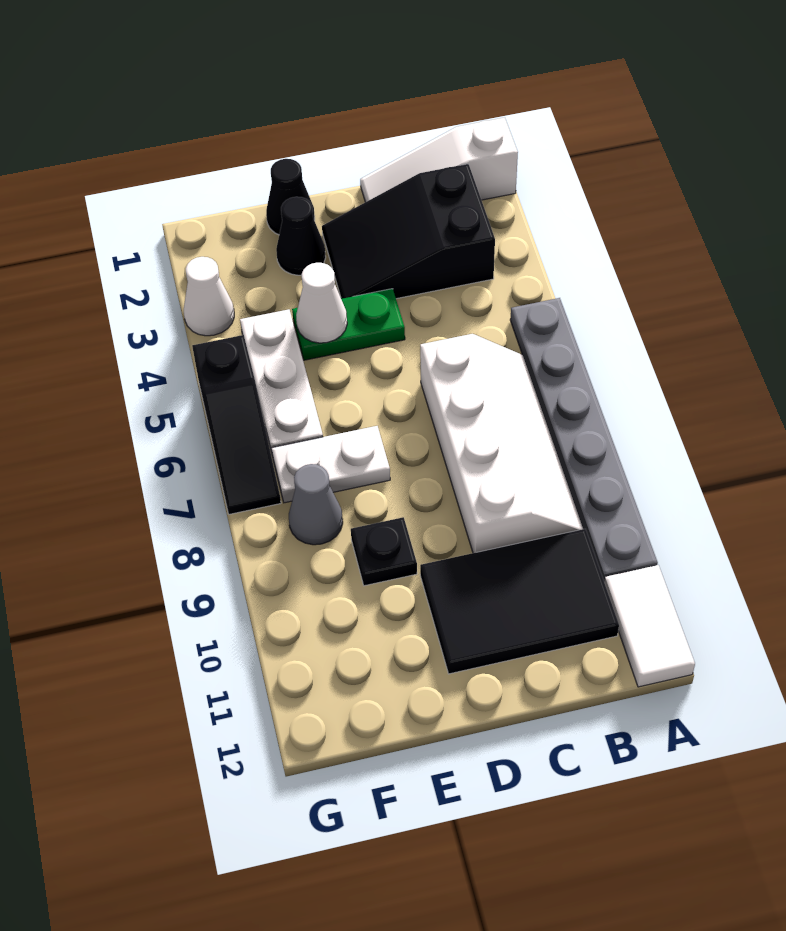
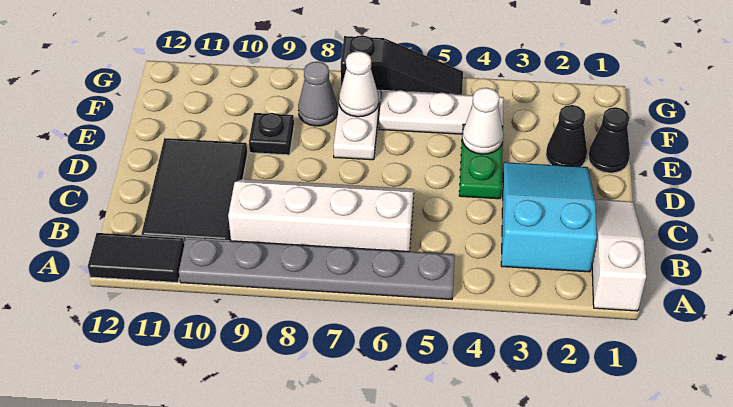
white 1x2 tile [604,565,695,687] -> black 1x2 tile [88,233,184,283]
black 2x3 slope [322,164,495,299] -> cyan 2x3 slope [501,162,597,272]
white 2x4 slope [420,334,583,553] -> white 2x4 slope turned to [228,179,414,251]
white 1x1 cone [184,257,234,336] -> white 1x1 cone moved to [339,51,379,117]
black 1x3 slope [192,335,281,514] -> black 1x3 slope turned to [341,35,463,100]

